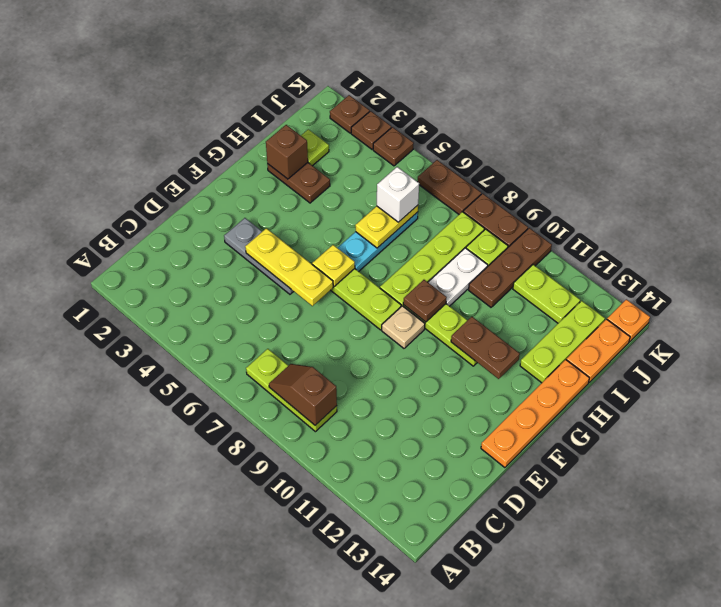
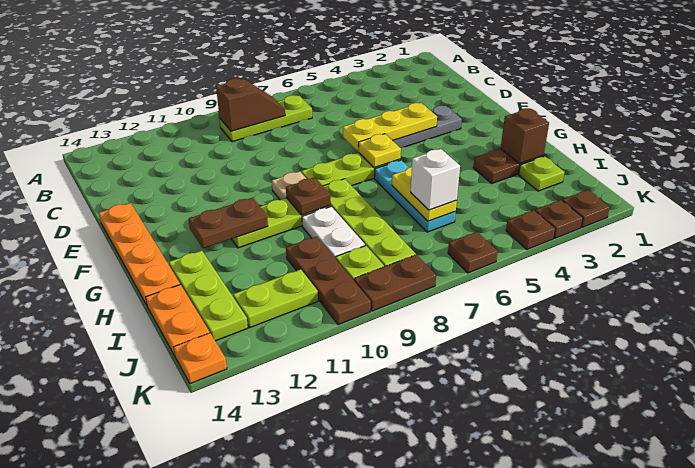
brown 1x2 plate [418,160,481,214] -> brown 1x1 plate [448,232,498,273]

